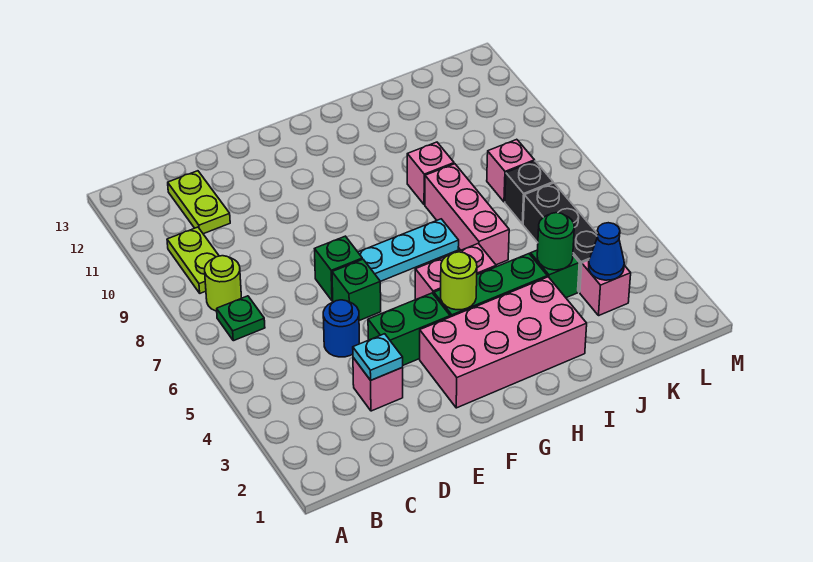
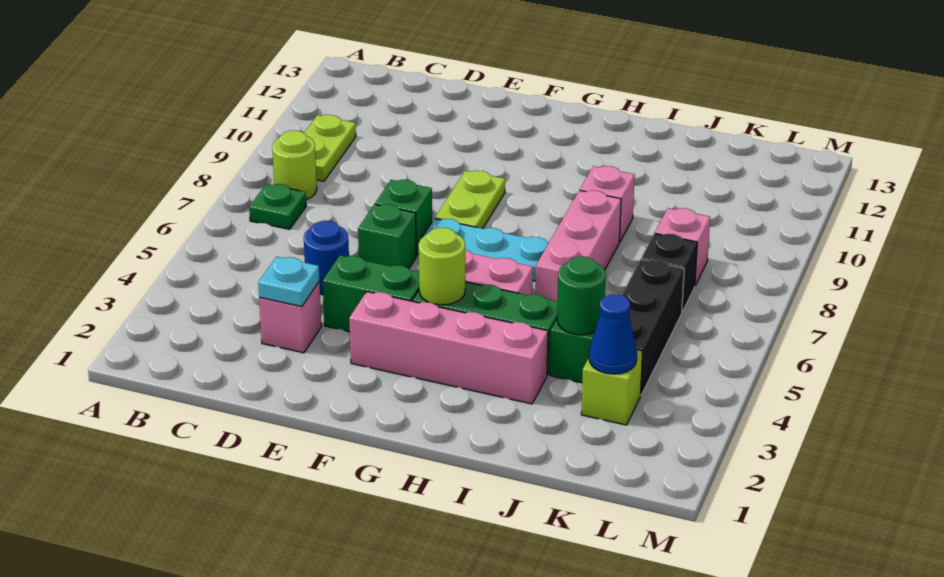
lime 1x2 plate [168,171,230,234] -> lime 1x2 plate moved to [435,170,505,229]
pink 2x4 brick [420,277,587,408] -> pink 1x4 brick [349,292,548,404]
pink 1x1 brick [580,260,631,315] -> lime 1x1 brick [581,350,643,425]

